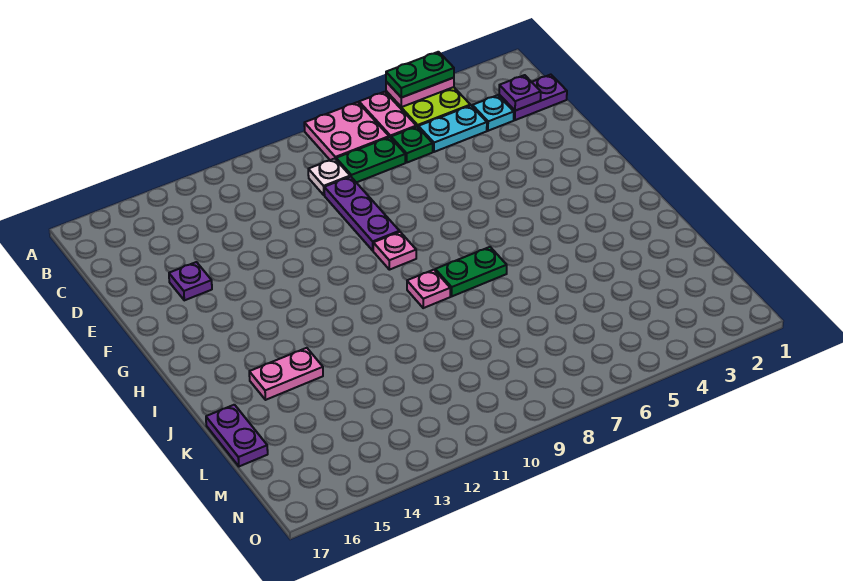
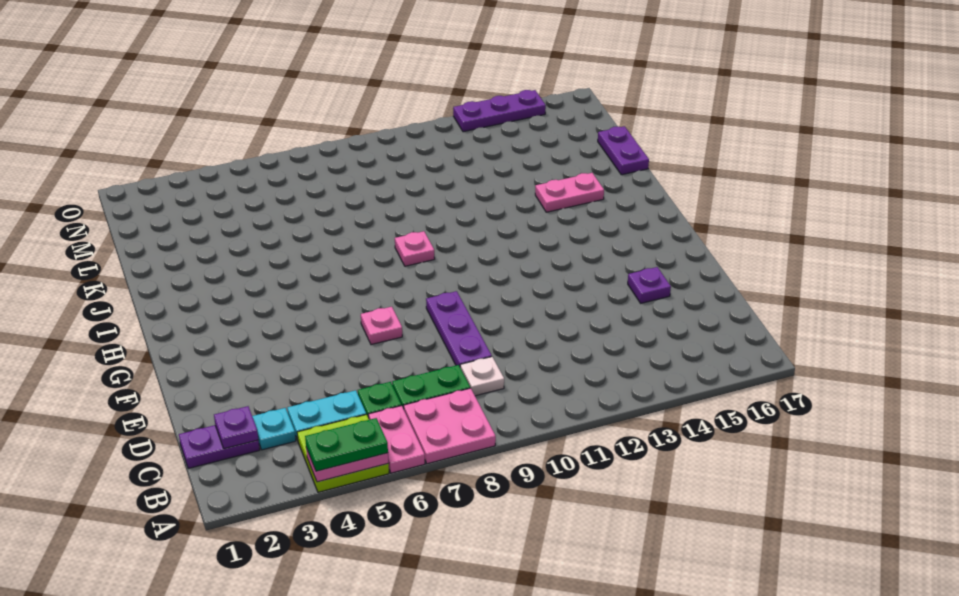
pink 1x1 plate [373,232,416,270] -> pink 1x1 plate moved to [361,307,402,345]
green 1x2 plate [435,247,507,296] -> none
none -> purple 1x3 plate [453,90,546,132]

